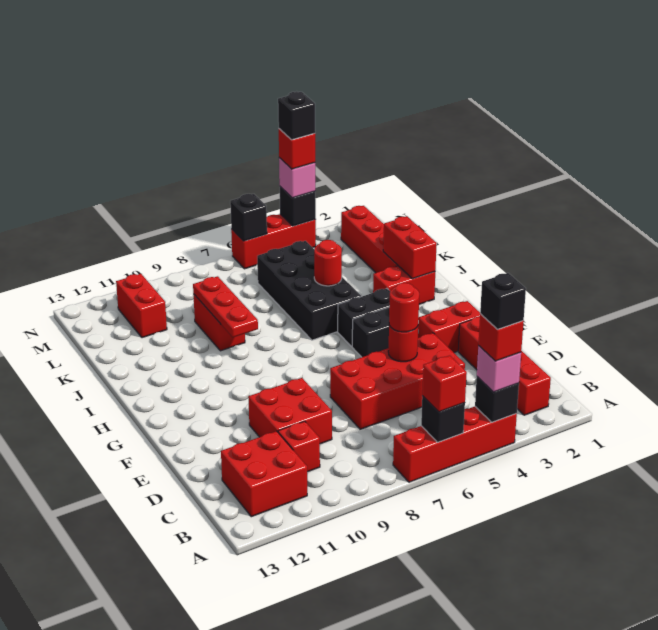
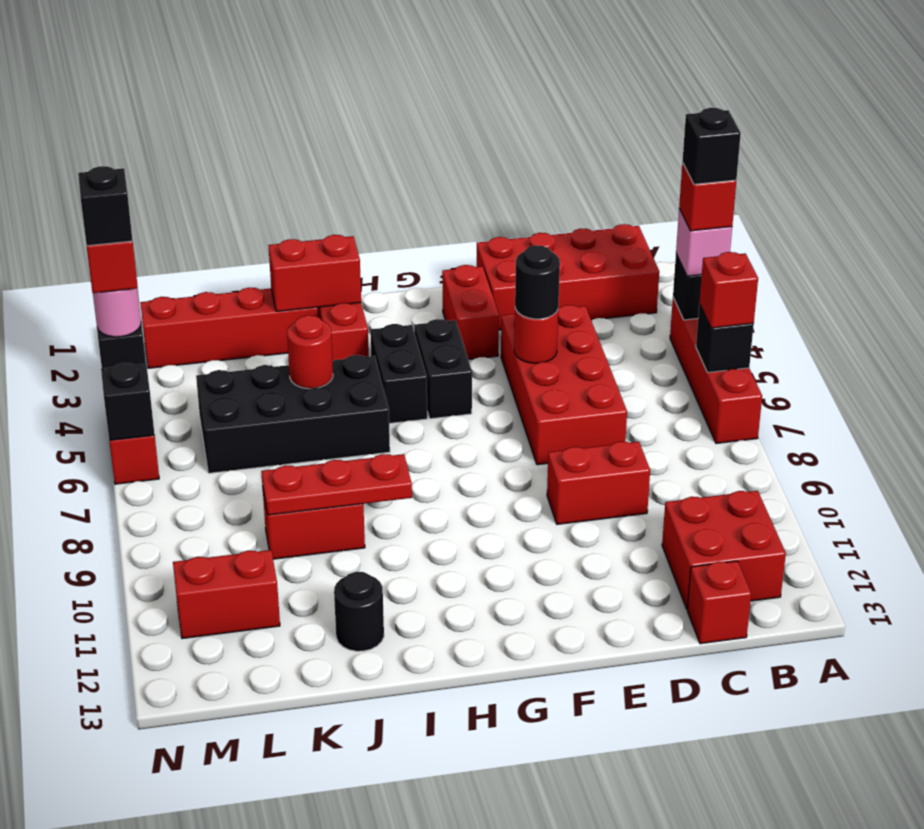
red 1x4 brick [458,317,551,415] -> red 2x4 brick [477,224,659,330]
red 1x1 brick [278,421,320,472] -> red 1x1 brick moved to [687,561,751,644]
red 2x2 brick [248,378,332,444] -> red 1x2 brick [547,441,650,524]
red 1x1 round brick [389,283,419,332] -> black 1x1 round brick [515,245,560,319]
none -> black 1x1 round brick [334,572,384,651]
pink 1x1 brick [279,158,315,198] -> pink 1x1 round brick [93,289,141,337]

